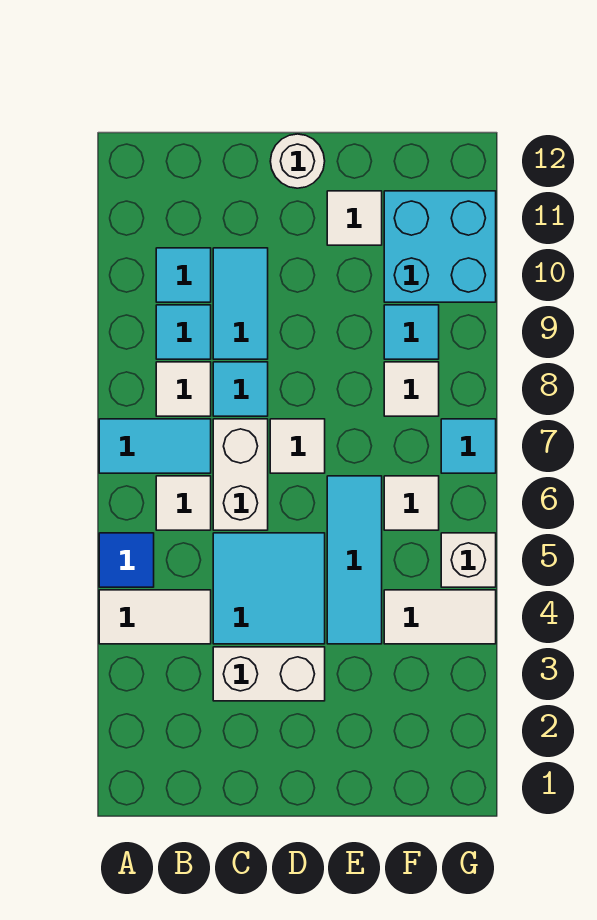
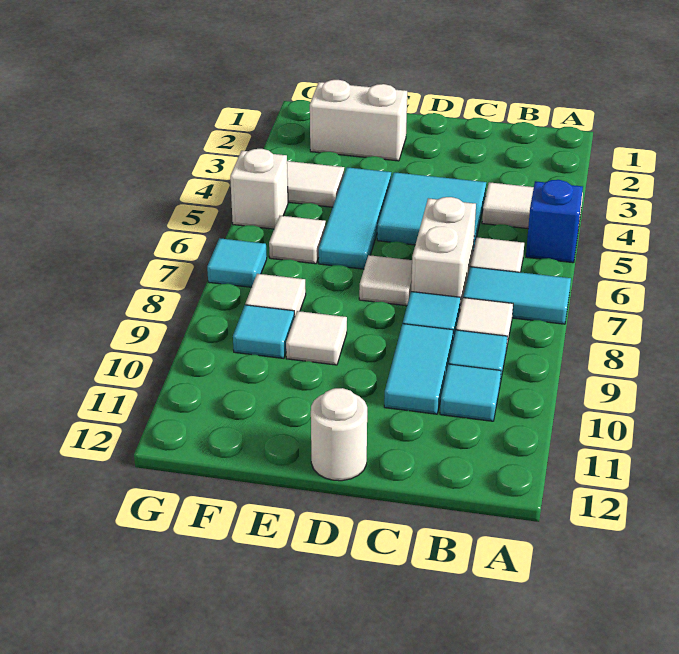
blue 1x1 tile [99,533,154,587] -> blue 1x1 brick [526,180,583,263]
white 1x2 brick [213,647,325,701] -> white 1x2 brick moved to [310,80,407,161]
white 1x1 tile [327,191,382,245] -> white 1x1 tile moved to [286,311,347,365]
cyan 2x2 brick [384,191,496,302] -> none

